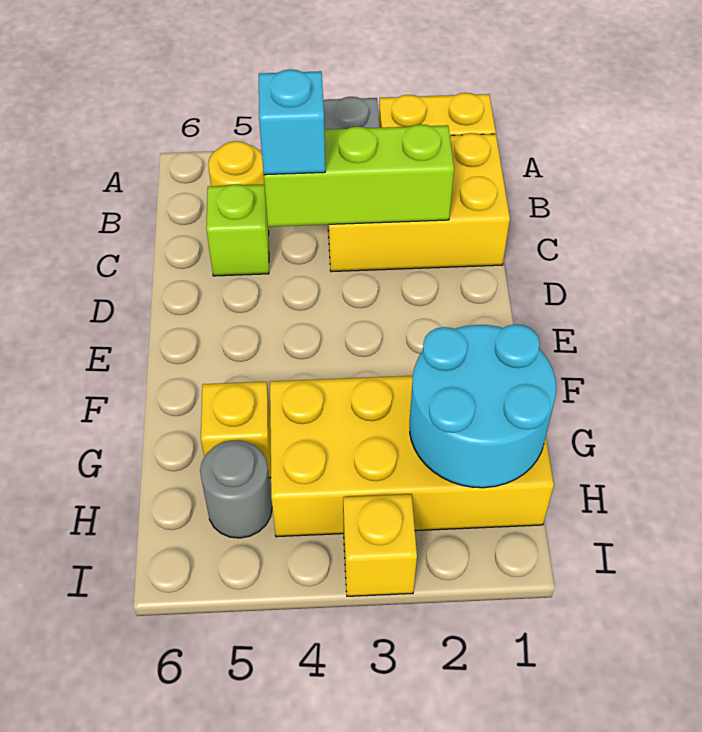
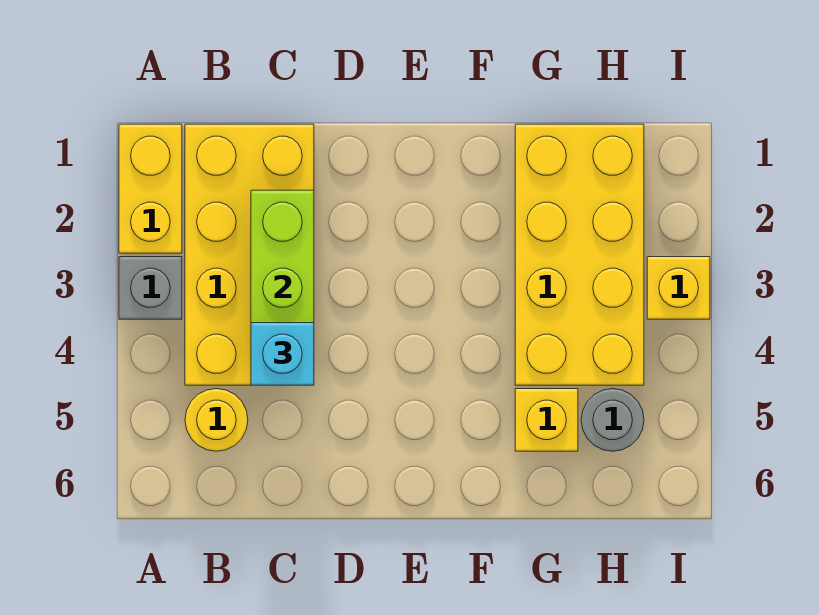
yellow 2x3 brick [328,133,510,272] -> yellow 2x4 brick [185,124,314,385]
lime 1x1 brick [206,184,269,276] -> none
cyan 2x2 round brick [410,324,556,488] -> none

